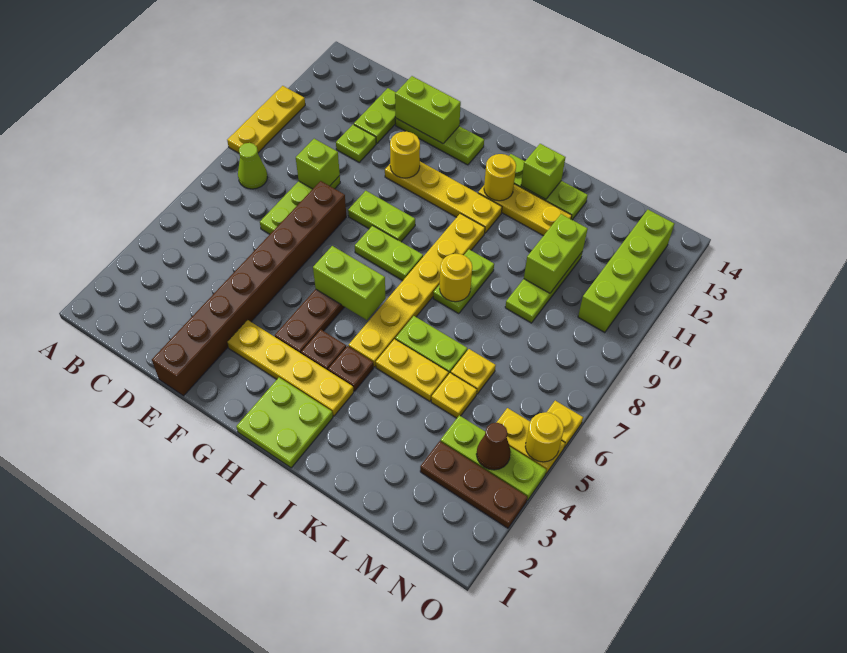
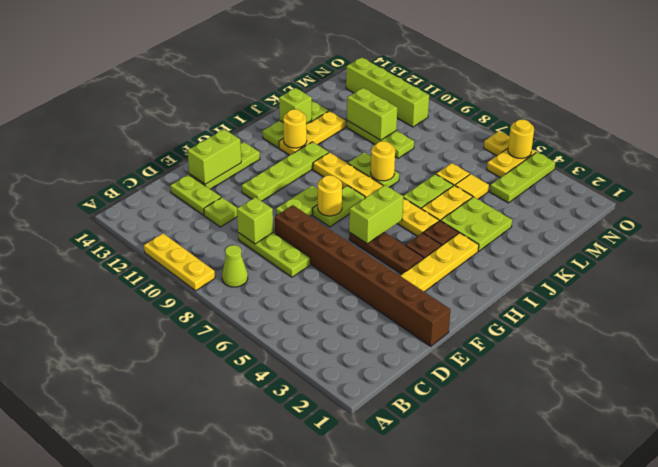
yellow 1x4 plate [385,162,502,233] -> lime 1x4 plate [242,142,329,201]
yellow 1x1 round brick [390,131,420,178] -> yellow 1x1 round brick moved to [318,175,342,216]
lime 2x2 plate [236,378,333,468] -> lime 2x2 plate moved to [441,197,512,251]
yellow 1x1 plate [431,373,477,418] -> yellow 1x1 tile [455,174,489,199]
brown 1x3 plate [420,441,527,528] -> none
brown 1x1 cone [476,423,511,470] -> none

